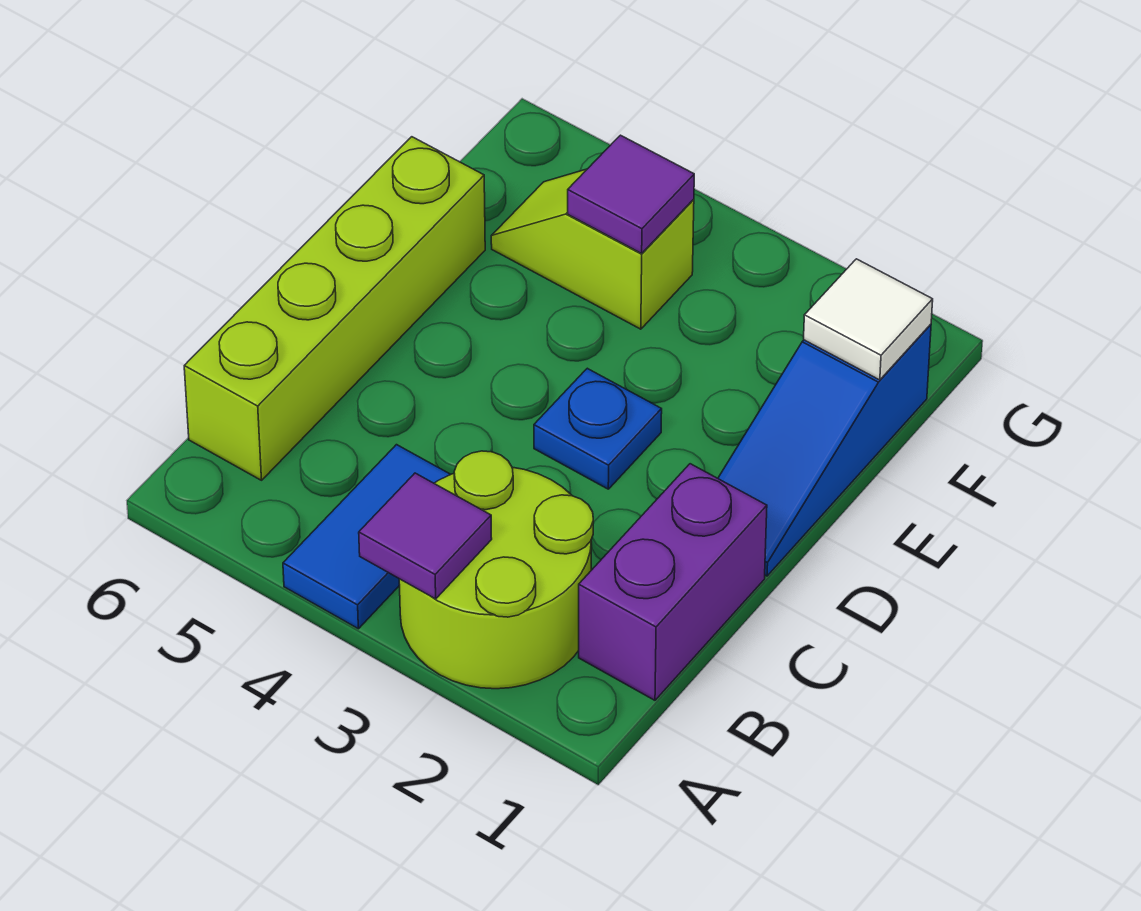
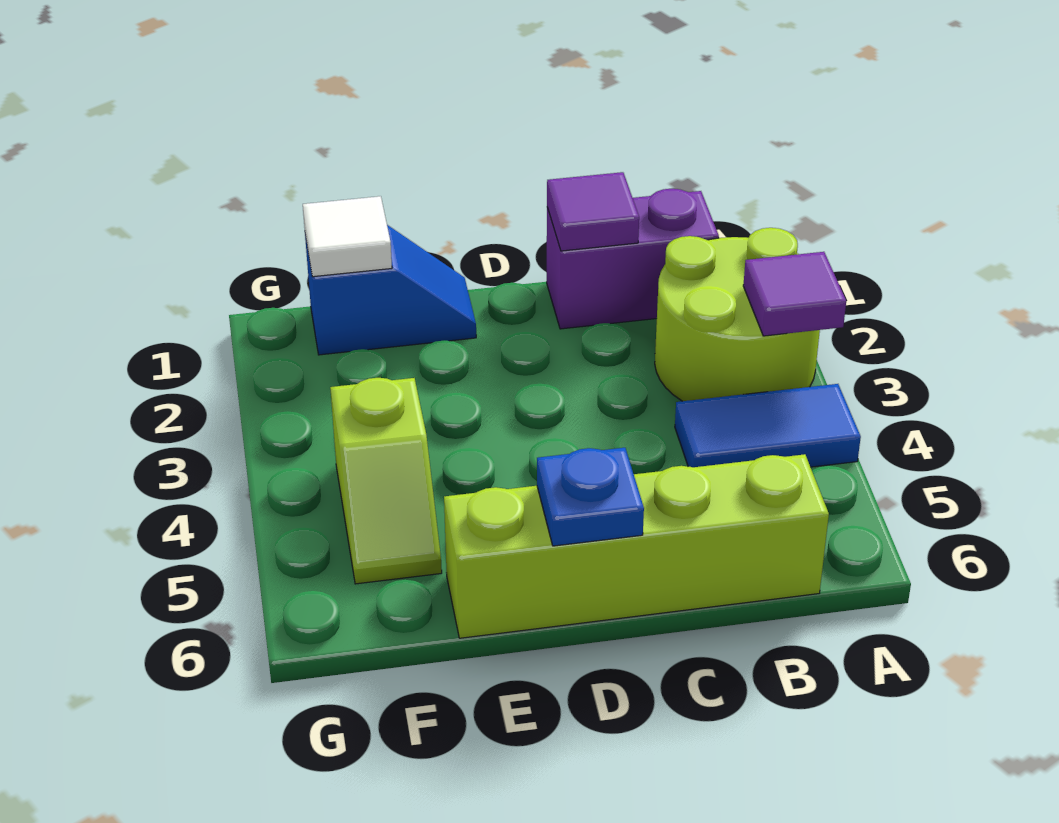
blue 1x3 slope [718,324,931,576] -> blue 1x2 slope [305,225,476,355]
blue 1x1 plate [534,368,662,489] -> blue 1x1 plate moved to [537,448,644,546]
purple 1x1 tile [568,135,694,253] -> purple 1x1 tile moved to [547,172,639,251]

